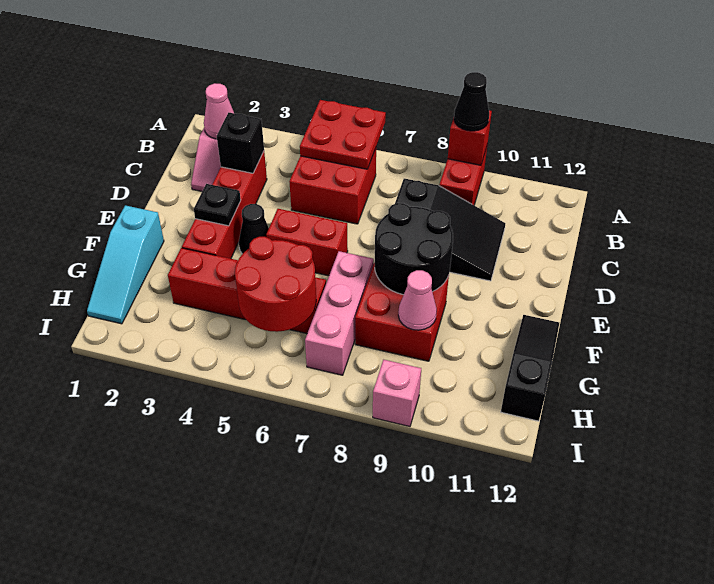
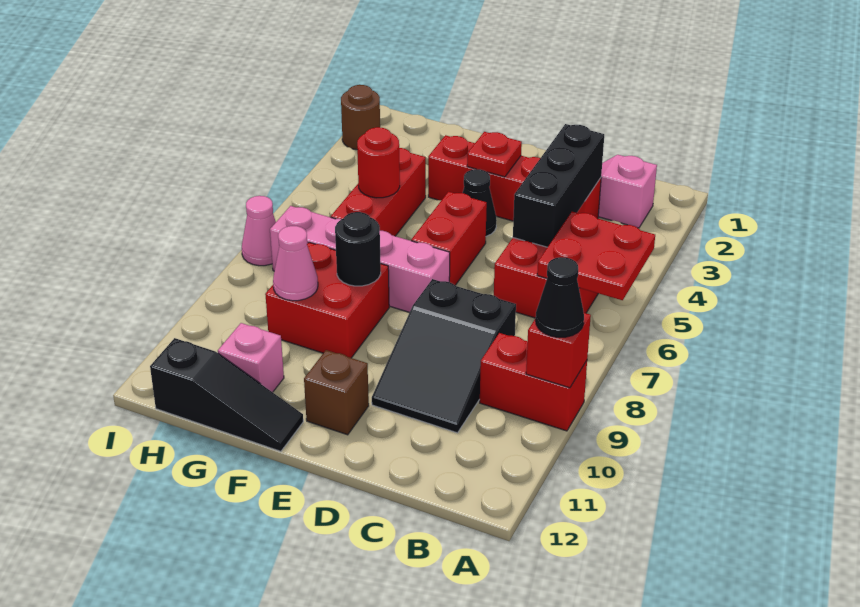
pink 1x1 cone [204,83,234,139] -> pink 1x1 cone moved to [242,196,276,266]
black 1x1 brick [217,113,264,173] -> black 1x3 brick [513,124,604,247]
black 1x1 plate [194,184,241,226] -> red 1x1 plate [467,132,522,177]
black 2x2 round brick [375,203,453,295] -> black 1x1 round brick [335,212,381,286]
none -> brown 1x1 brick [304,350,369,435]
cyan 1x3 slope [87,205,164,324] -> none
pink 1x3 brick [305,251,374,375] -> pink 1x4 brick [270,206,450,312]
red 1x4 brick [168,248,326,334] -> red 1x3 brick [331,148,426,236]
red 2x2 round brick [235,237,316,332] -> red 1x1 round brick [357,127,400,198]
none -> brown 1x1 round brick [341,85,380,150]
pink 1x1 brick [373,360,421,427] -> pink 1x1 brick moved to [218,323,284,392]

